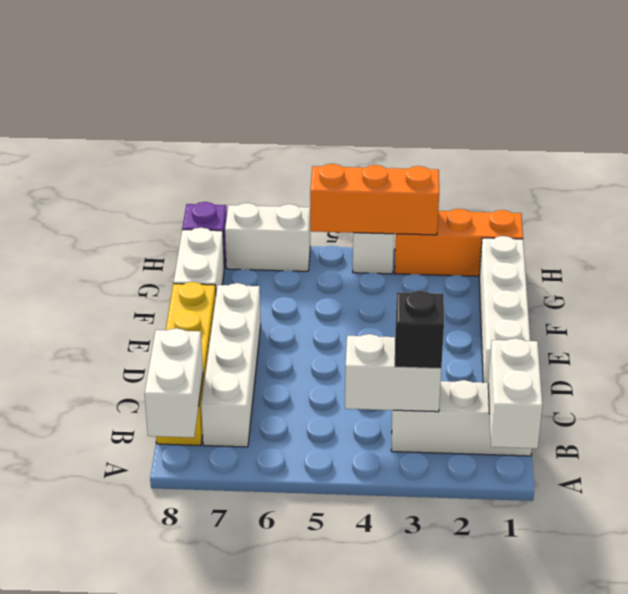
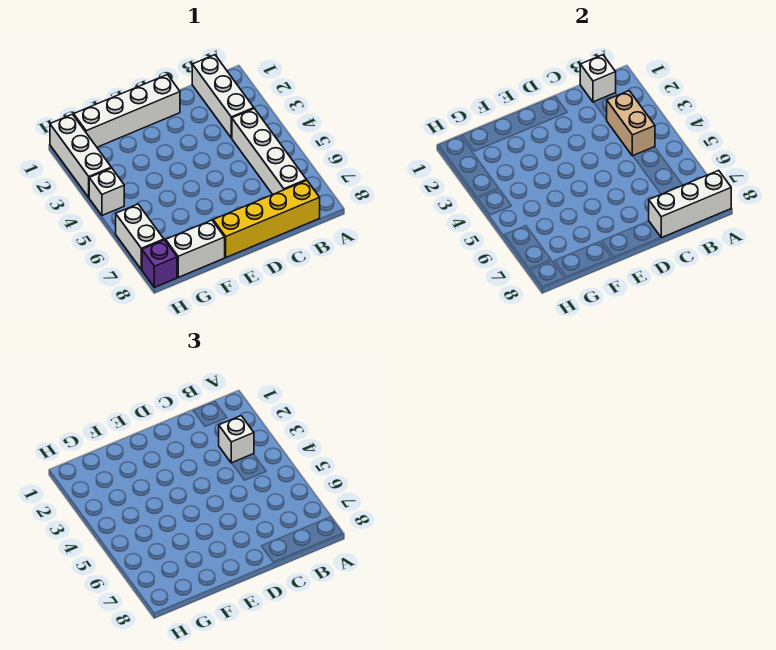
white 1x2 brick [488,338,542,448] -> white 1x1 brick [580,55,616,102]
white 1x2 brick [145,328,203,438] -> white 1x3 brick [649,170,731,238]
white 1x2 brick [345,334,441,412] -> tan 1x2 brick [607,91,655,156]
black 1x1 brick [395,291,444,369] -> white 1x1 brick [219,416,254,463]
white 1x4 brick [201,283,261,447] -> white 1x4 brick turned to [232,109,306,195]
orange 1x3 brick [395,209,523,276] -> white 1x3 brick [50,114,111,197]
orange 1x3 brick [310,164,439,235] -> none

